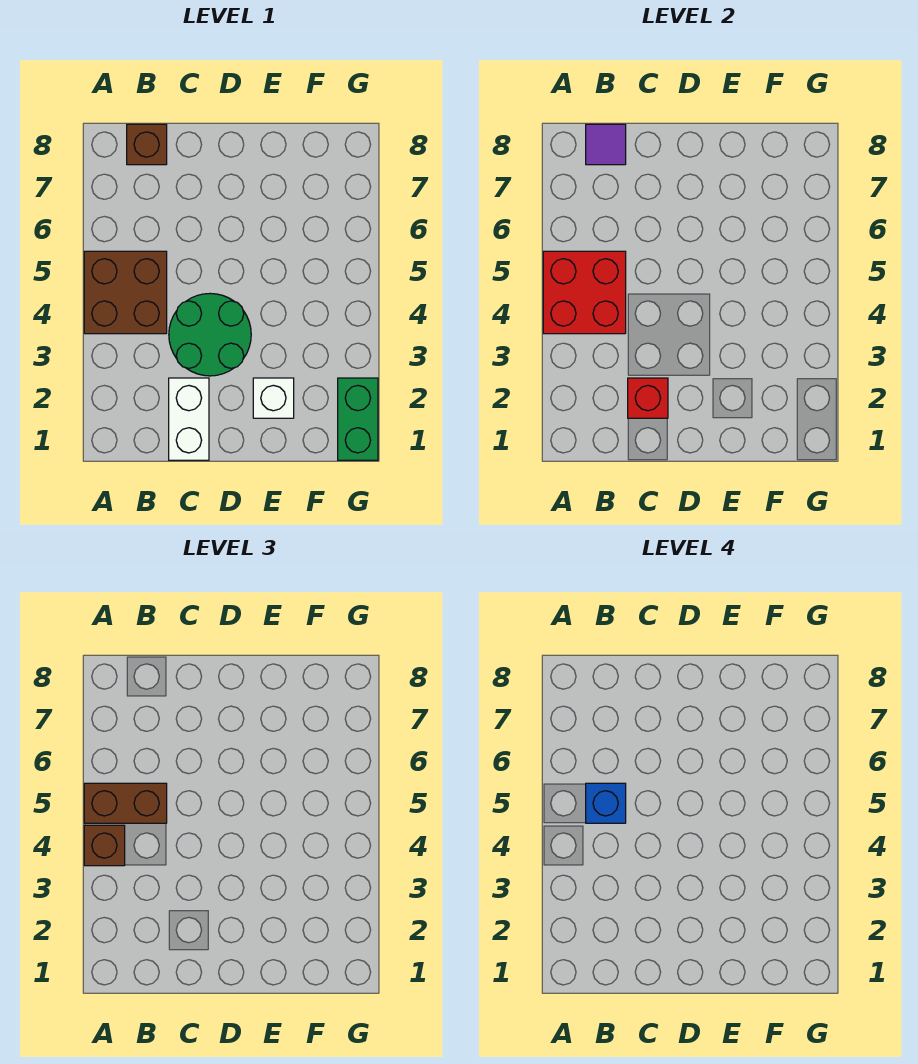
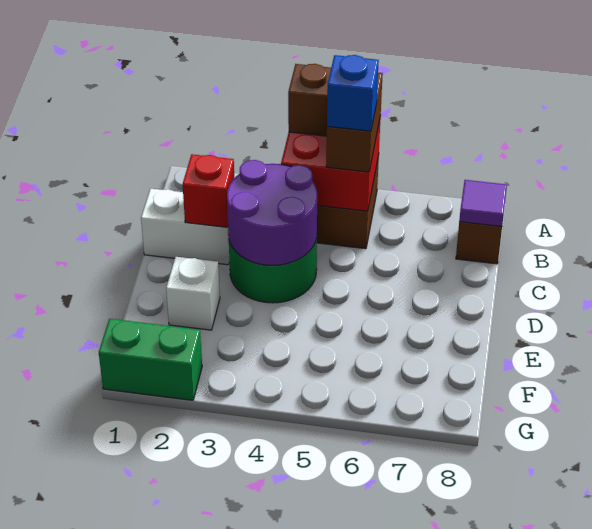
none -> purple 2x2 round brick [227,160,317,265]

